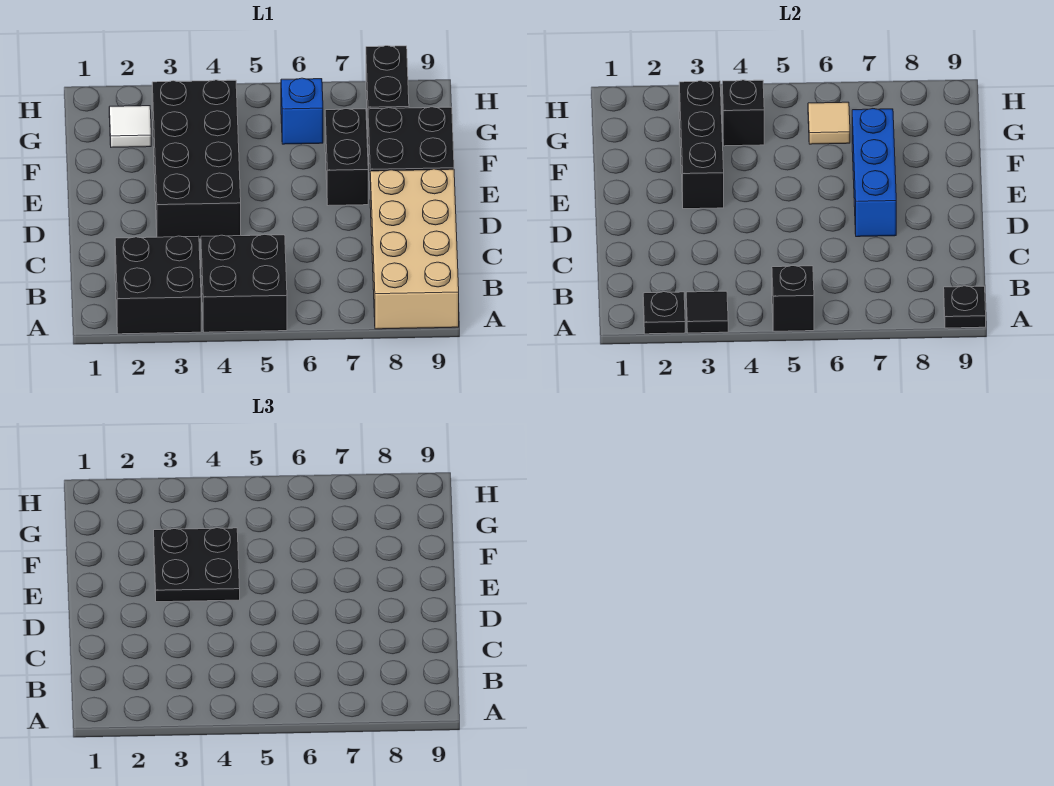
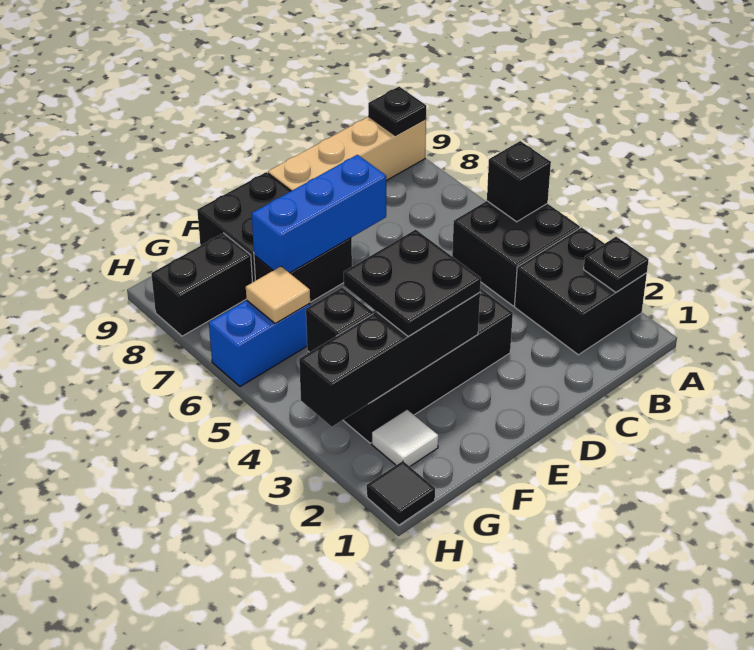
black 1x1 tile [686,291,728,333] -> black 1x1 tile moved to [367,461,435,525]
tan 2x4 brick [370,169,459,329] -> tan 1x4 brick [268,116,426,191]
black 1x3 brick [679,81,724,209] -> black 1x4 brick [299,293,480,427]
blue 1x1 brick [281,78,323,144] -> blue 1x2 brick [209,300,310,387]

